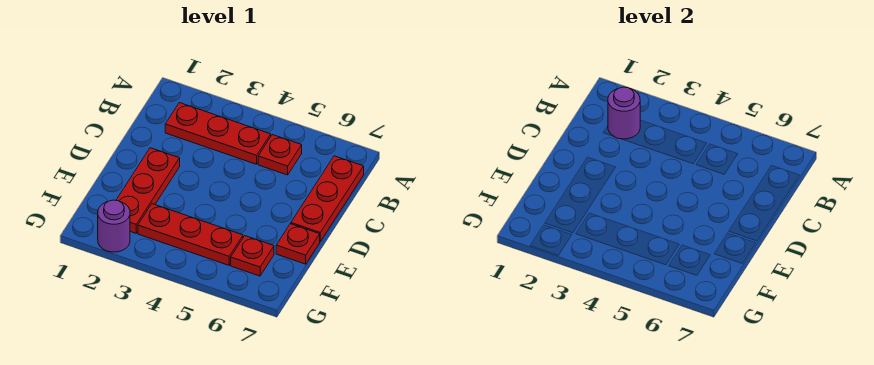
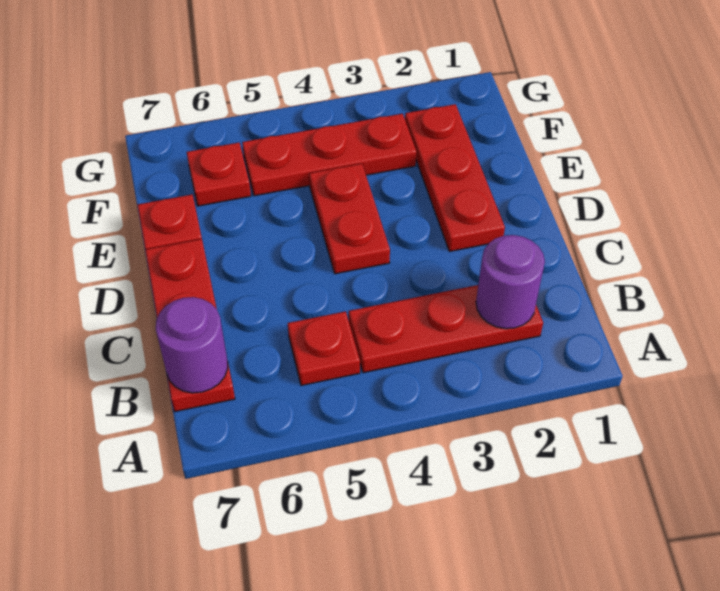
none -> red 1x2 plate [309,164,390,274]
purple 1x1 round brick [98,200,130,252] -> purple 1x1 round brick moved to [156,297,228,393]

